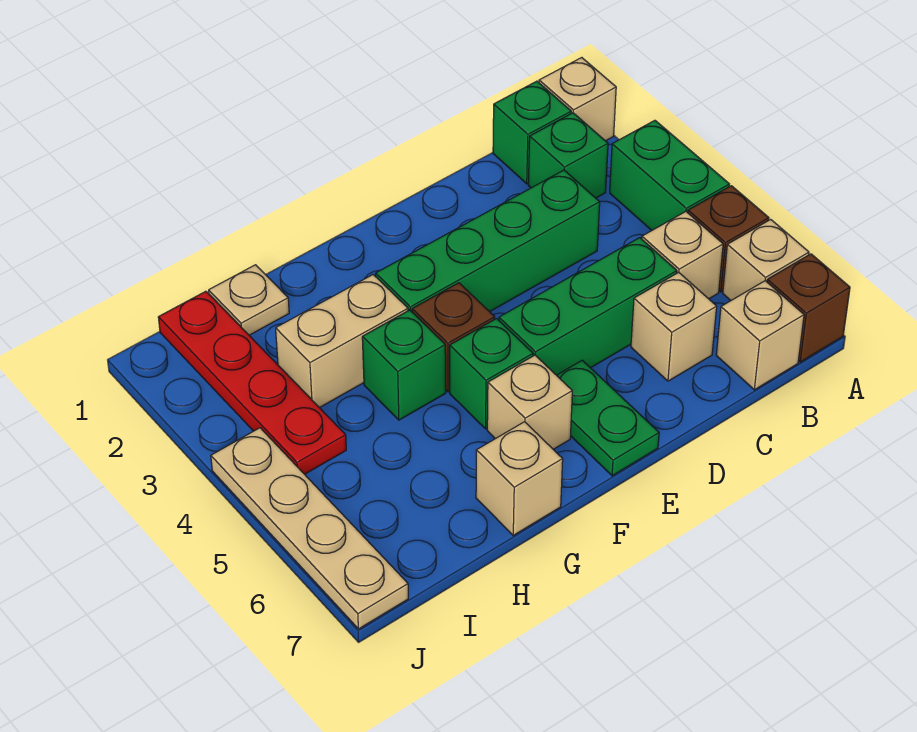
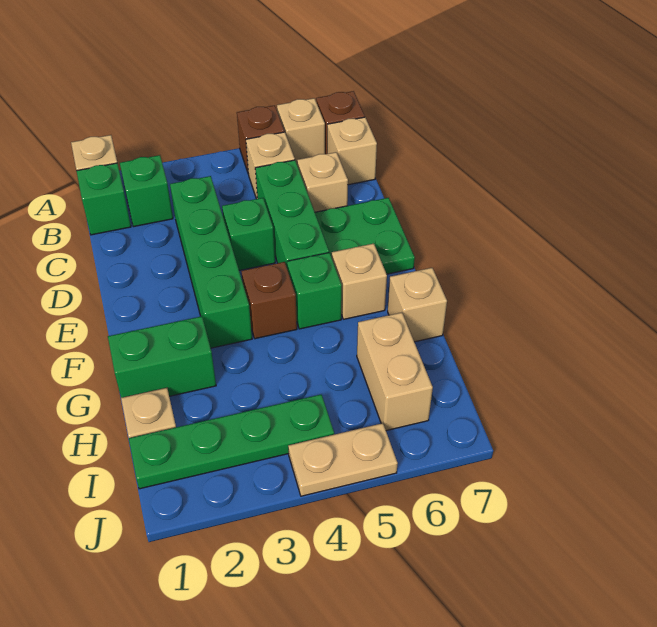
green 1x2 brick [610,120,729,230] -> green 1x2 brick moved to [108,316,216,398]
green 1x2 plate [557,360,659,476] -> green 2x2 plate [315,198,415,274]
tan 1x2 brick [276,275,408,408] -> tan 1x2 brick moved to [357,313,433,431]
green 1x1 brick [362,310,446,420] -> green 1x1 brick moved to [222,198,275,270]
red 1x4 plate [158,291,346,474] -> green 1x4 plate [129,395,334,489]
tan 1x4 plate [211,428,408,629] -> tan 1x2 plate [288,423,398,496]

